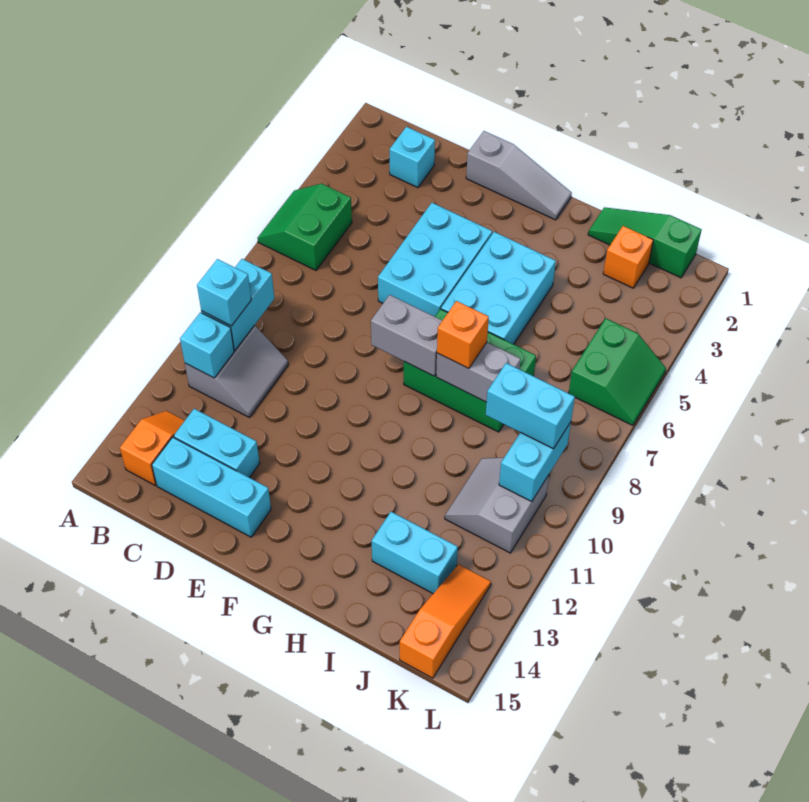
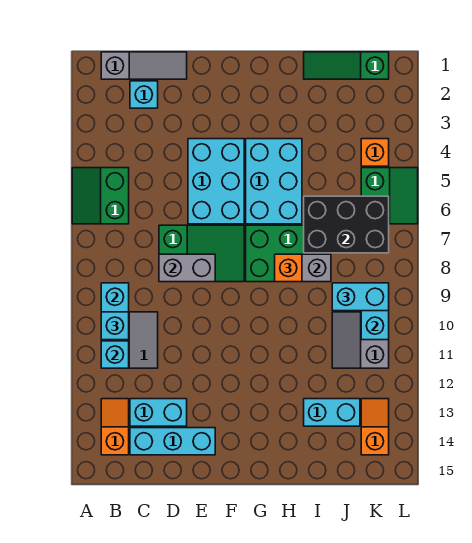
none -> green 2x3 slope [159,225,244,282]
grey 1x3 slope [466,131,572,220] -> grey 1x3 slope moved to [101,52,187,79]
grey 1x2 brick [371,295,443,376] -> grey 1x2 brick moved to [159,254,215,282]
none -> black 2x3 brick [304,196,389,253]
orange 1x1 brick [603,226,653,288] -> orange 1x1 brick moved to [361,139,389,166]
orange 1x3 slope [400,564,491,678] -> orange 1x2 slope [361,399,389,455]

